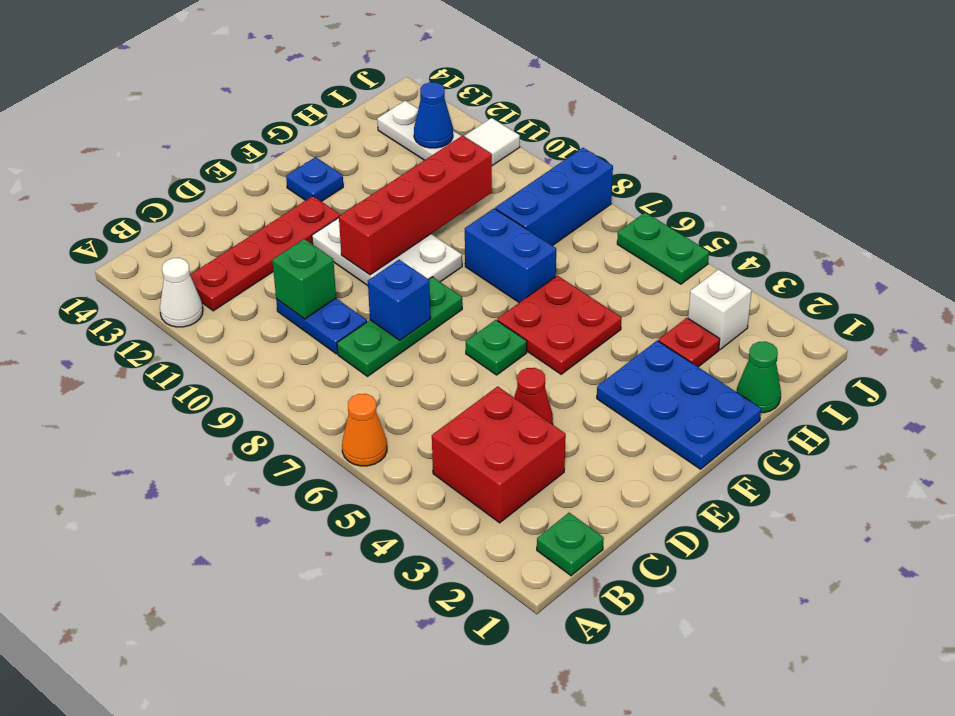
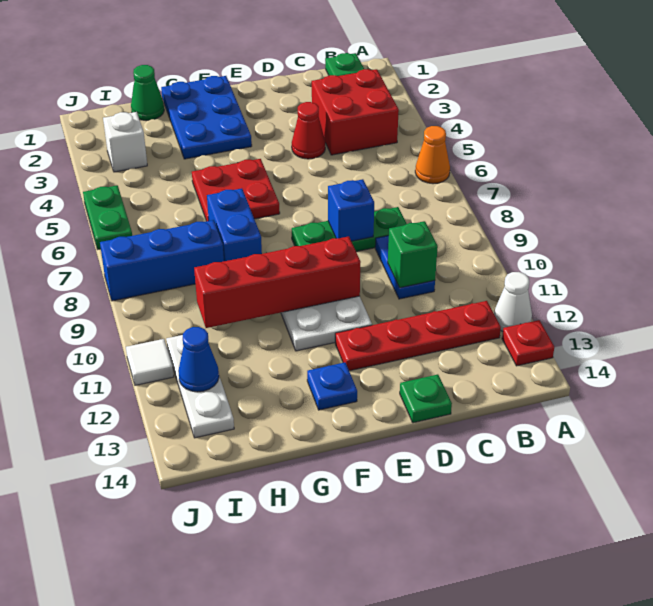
green 1x1 plate [466,320,527,375] -> green 1x1 plate moved to [400,374,452,423]
red 1x1 plate [658,318,720,367] -> red 1x1 plate moved to [502,320,554,366]

